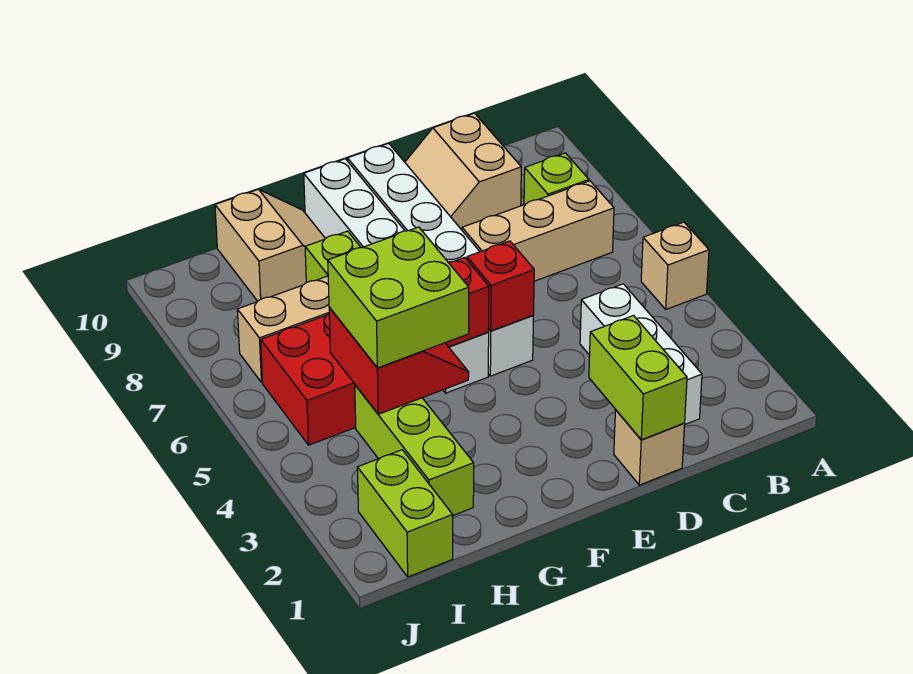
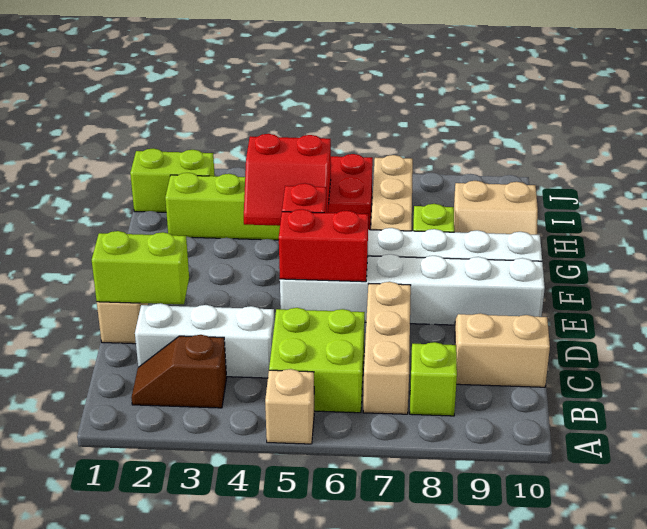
none -> brown 1x2 slope [131,335,227,408]
red 1x1 brick [467,241,534,331] -> red 1x2 brick [279,209,368,282]
lime 2x2 brick [328,227,469,368] -> lime 2x2 brick moved to [269,308,365,413]

